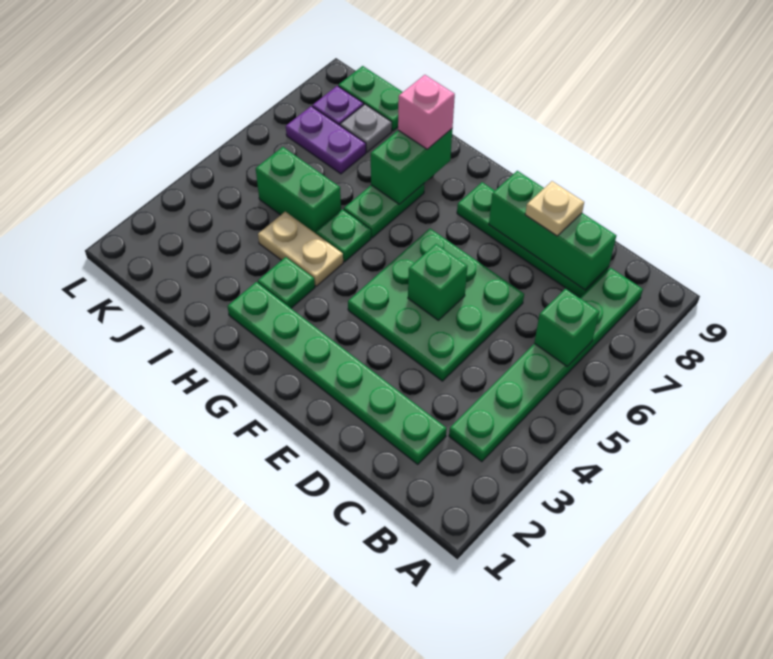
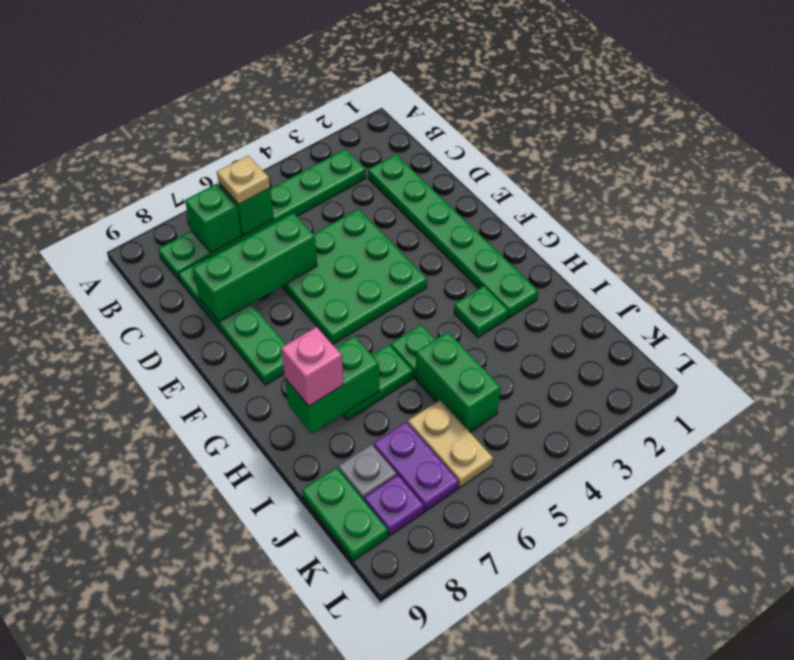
green 1x3 brick [489,171,616,290] -> green 1x3 brick turned to [193,213,317,322]
tan 1x1 plate [525,181,584,236] -> tan 1x1 plate moved to [217,156,270,204]
green 1x1 brick [408,244,468,320] -> green 1x1 brick moved to [185,184,242,253]
tan 1x2 plate [258,212,343,286] -> tan 1x2 plate moved to [408,400,493,488]

